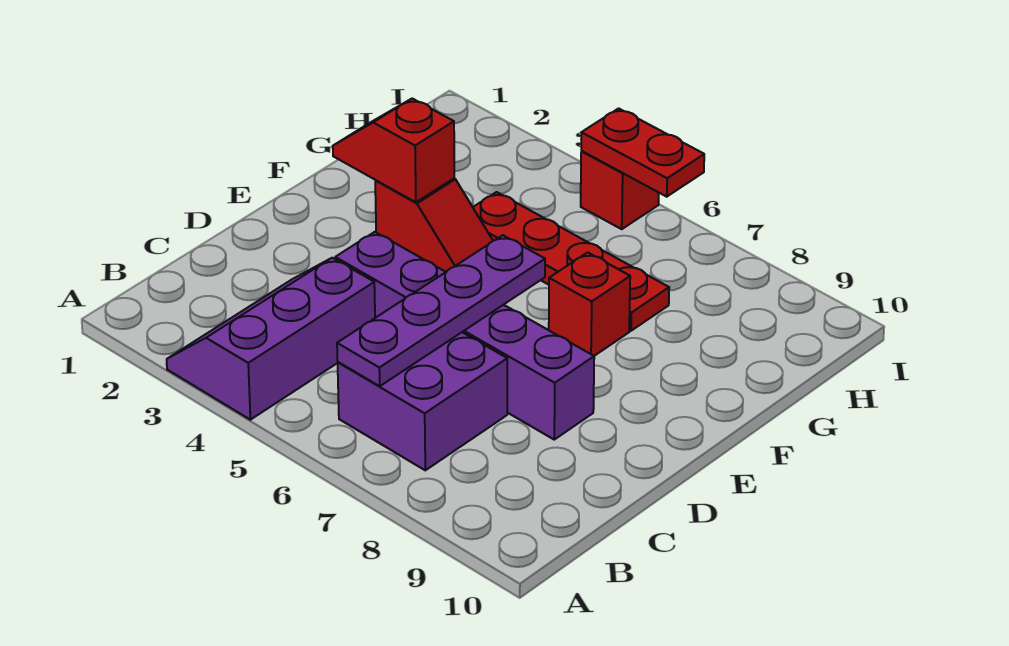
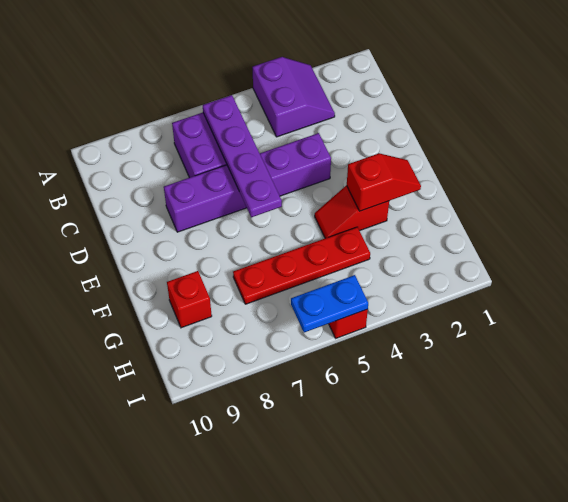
purple 2x3 slope [167,258,375,420] -> purple 2x2 slope [252,57,335,137]
red 1x1 brick [549,252,630,356] -> red 1x1 brick moved to [167,271,212,328]
red 1x2 plate [581,108,704,197] -> blue 1x2 plate [291,275,368,332]

